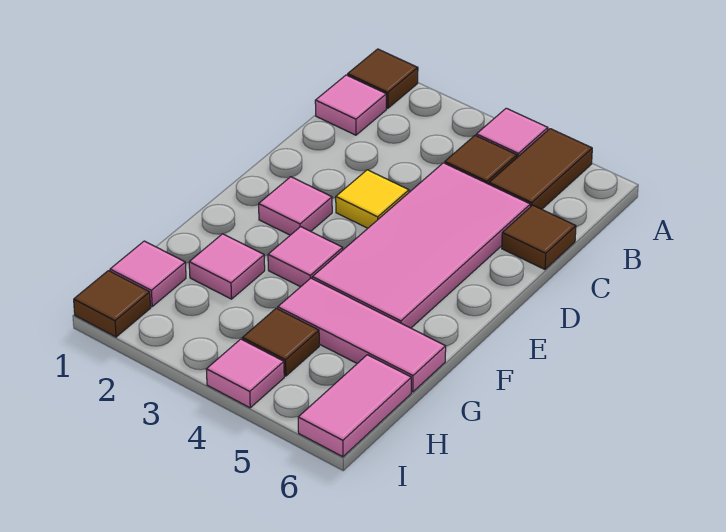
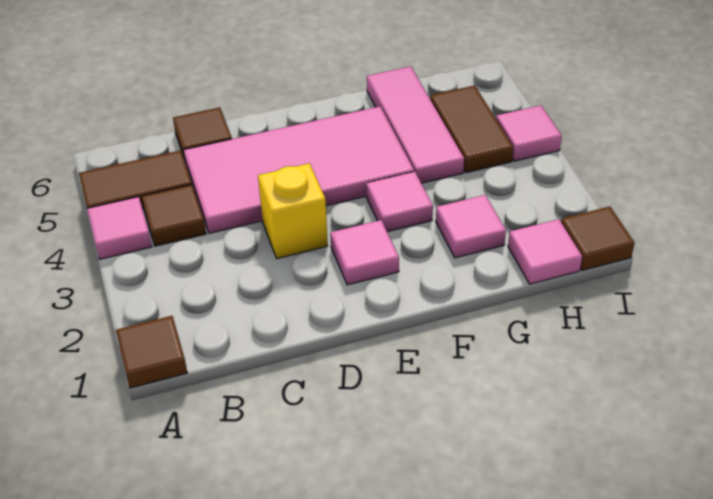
pink 1x1 tile [315,75,386,135] -> none
yellow 1x1 tile [336,170,409,228] -> yellow 1x1 brick [258,163,328,258]
brown 1x1 tile [242,308,319,376] -> brown 1x2 tile [430,85,513,173]
pink 1x2 tile [298,355,411,457] -> none

